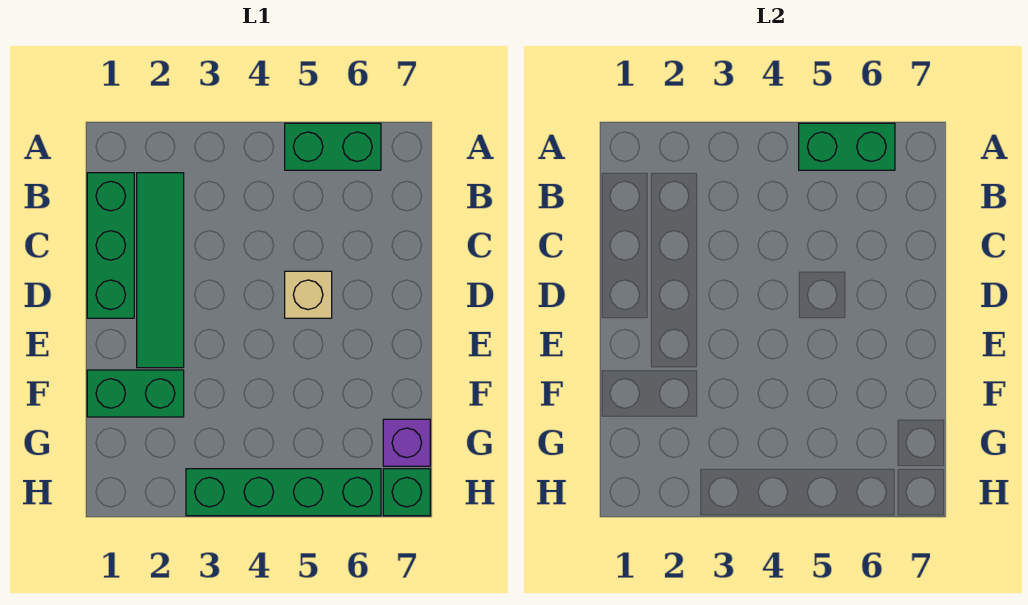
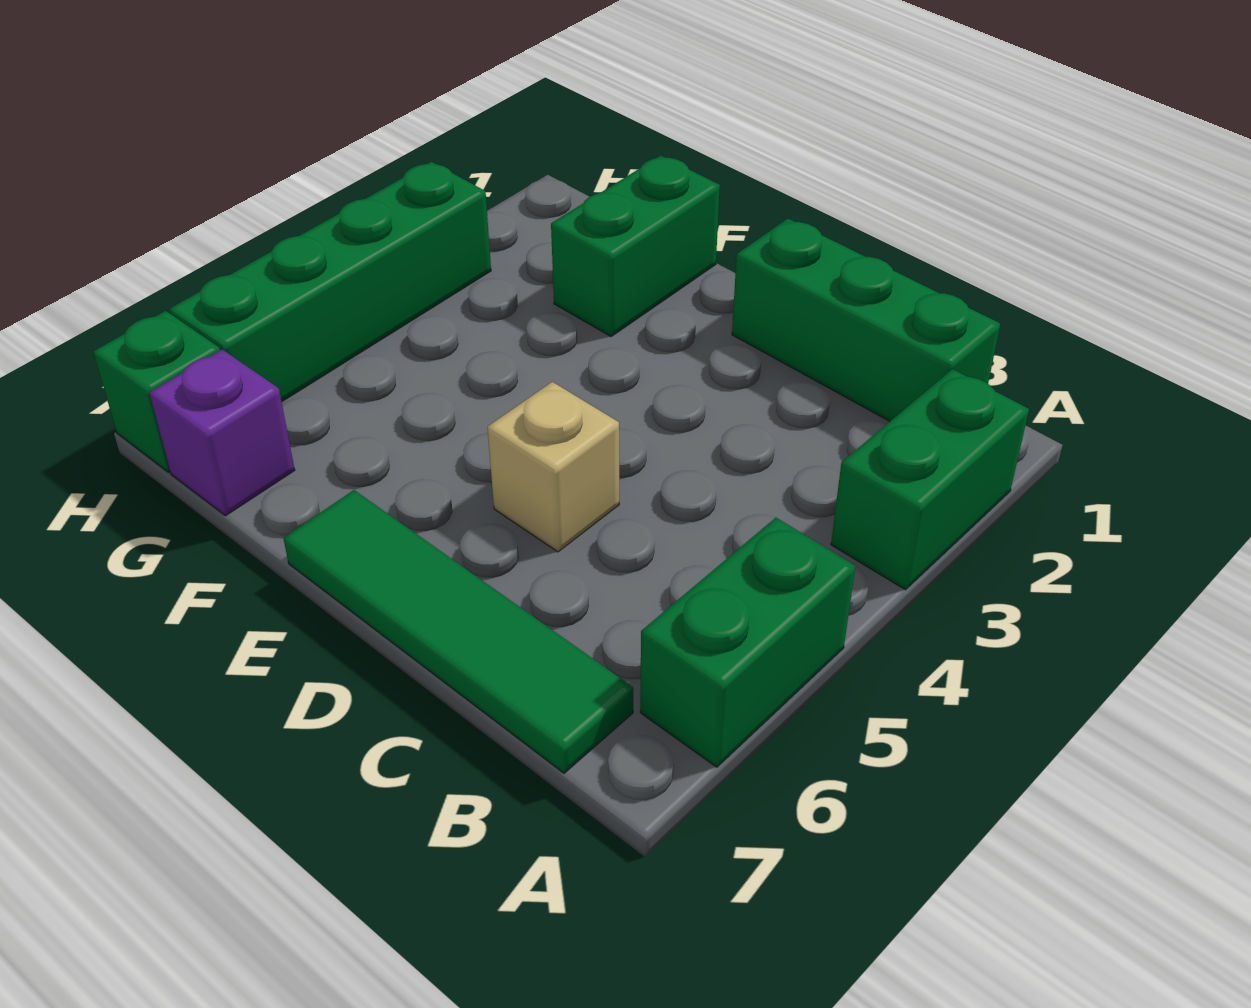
green 1x2 brick [799,123,895,170] -> green 1x2 brick moved to [831,369,1029,590]
green 1x4 tile [137,173,184,368] -> green 1x4 tile moved to [283,490,633,773]

